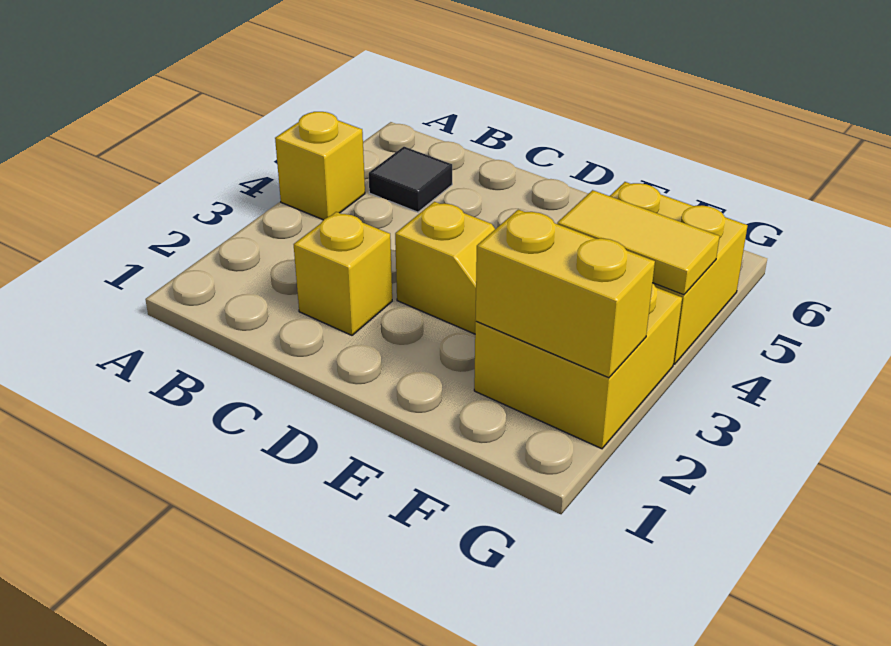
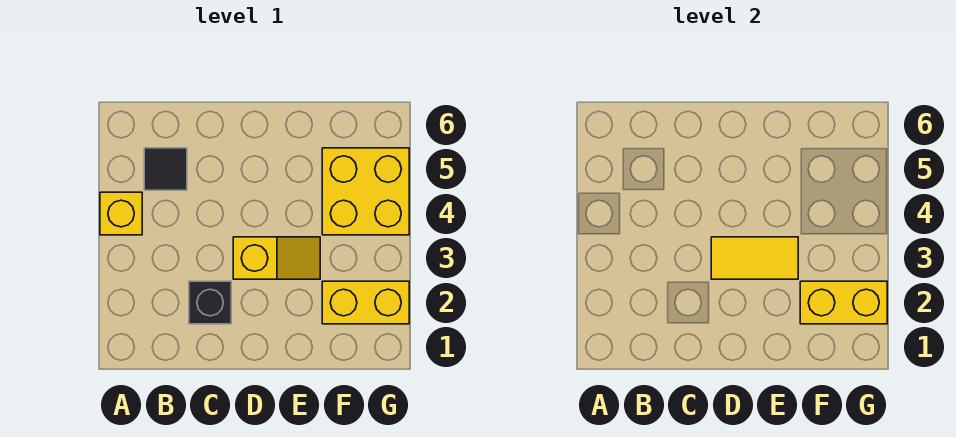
yellow 1x1 brick [294,212,392,335] -> black 1x1 brick [189,281,231,324]
yellow 2x2 brick [474,283,682,449] -> yellow 1x2 brick [322,281,409,324]
yellow 1x2 tile [557,190,720,295] -> yellow 1x2 tile moved to [711,237,798,279]

